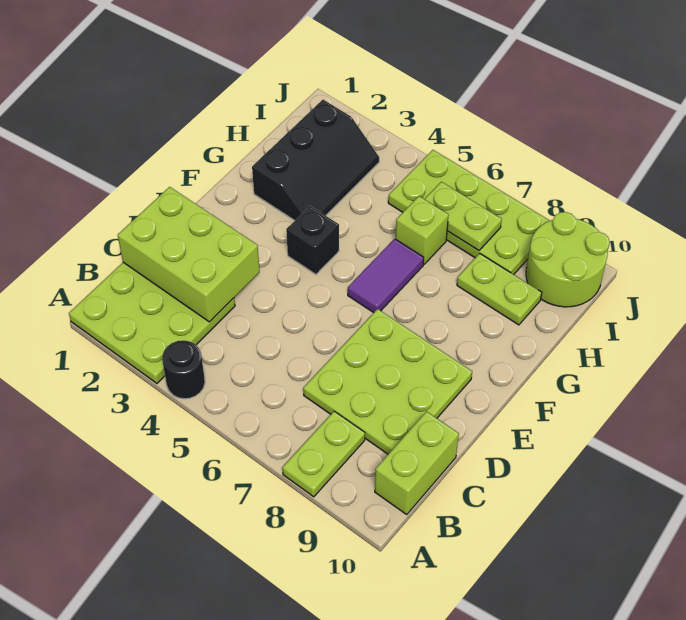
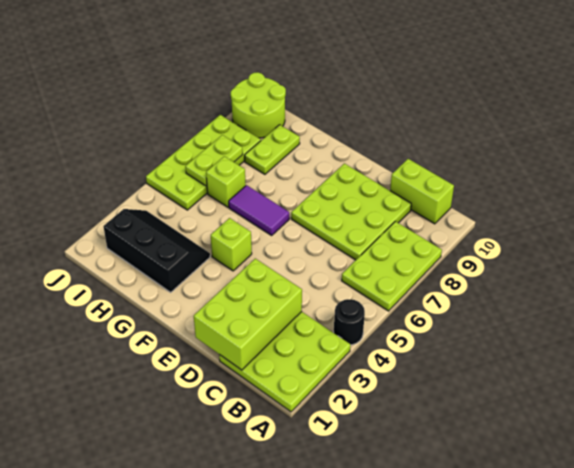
lime 1x2 plate [282,411,365,497] -> lime 2x3 plate [342,221,442,311]
black 1x1 brick [286,206,339,274] -> lime 1x1 brick [211,218,252,271]

